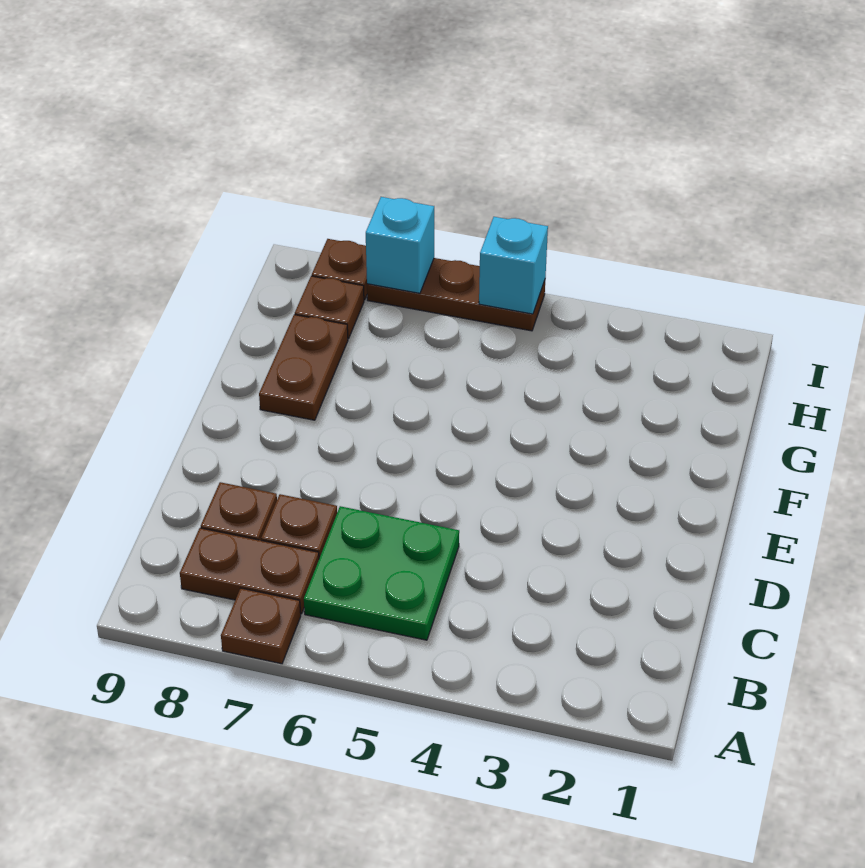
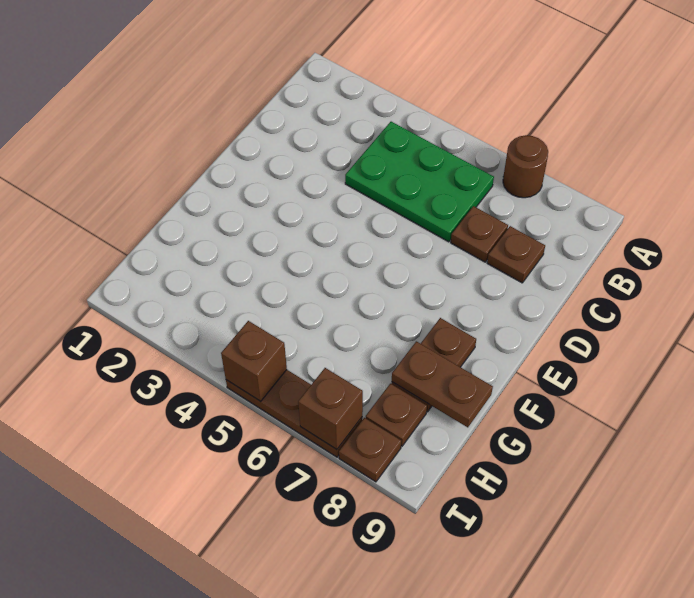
brown 1x1 plate [221,588,301,664] -> brown 1x1 round brick [503,135,548,198]
green 2x2 plate [304,506,459,640] -> green 2x3 plate [345,122,494,242]
brown 1x2 plate [180,528,319,614] -> brown 1x2 plate moved to [392,341,493,427]
cyan 1x1 brick [479,217,548,314] -> brown 1x1 brick [221,321,287,401]
cyan 1x1 brick [366,197,434,293] -> brown 1x1 brick [298,368,363,449]

